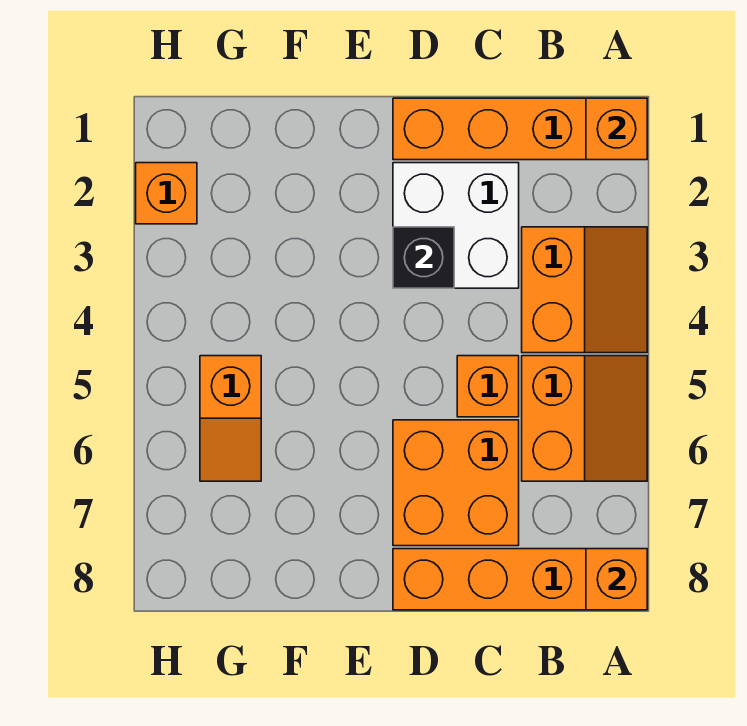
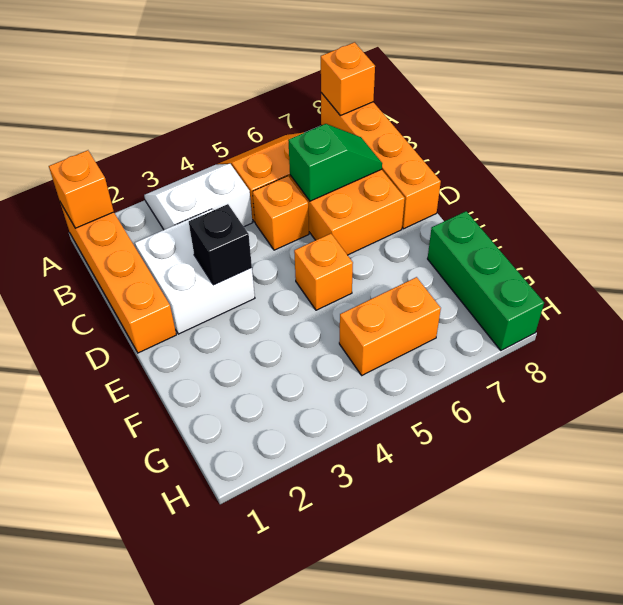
orange 2x2 slope [522,227,647,353] -> white 2x2 slope [144,164,253,230]
none -> green 1x2 slope [288,124,382,201]
none -> green 1x3 brick [428,211,544,350]
orange 1x2 slope [200,356,261,481] -> orange 1x2 brick [339,277,441,375]
orange 1x1 brick [136,163,197,224] -> orange 1x1 brick moved to [294,234,353,310]

